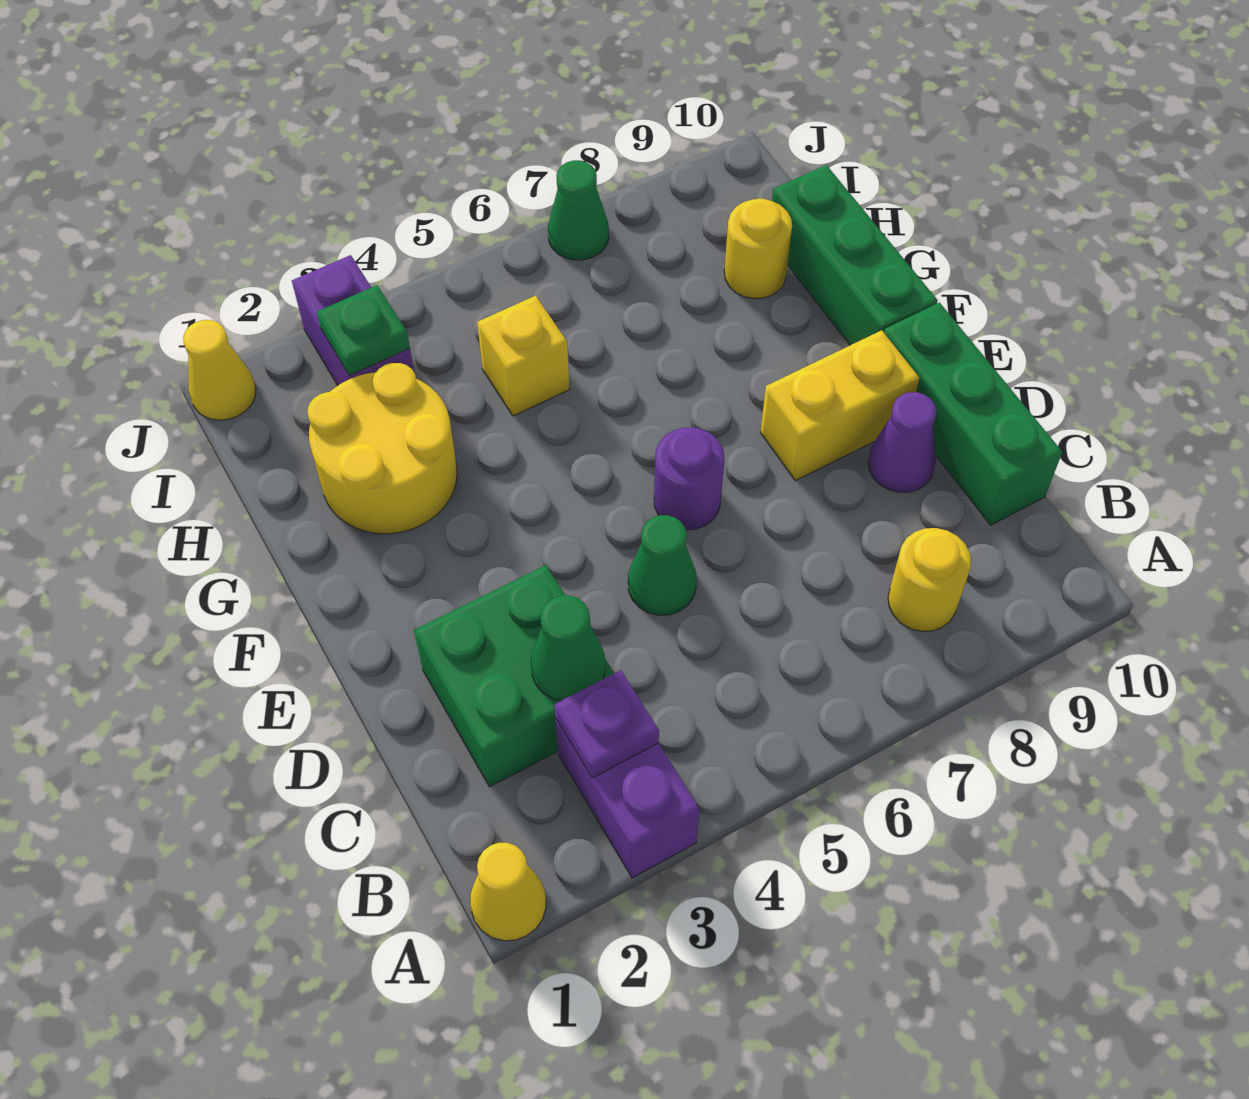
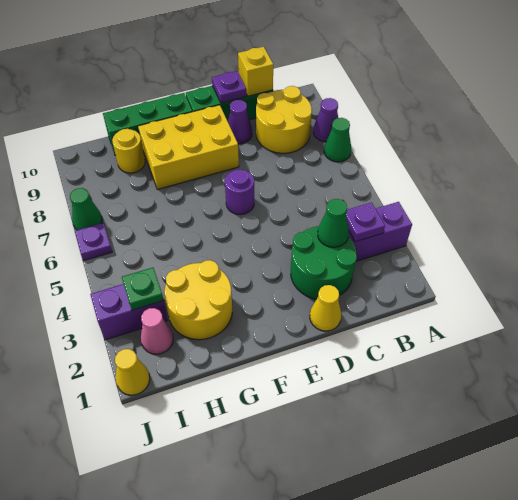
yellow 1x1 cone [470,843,546,941] -> yellow 1x1 cone moved to [310,285,341,331]
none -> purple 1x1 cone [313,98,338,142]
yellow 1x1 round brick [888,528,971,631] -> yellow 2x2 round brick [256,86,312,153]
green 2x2 brick [414,565,614,787] -> green 2x2 round brick [291,226,357,299]
green 1x1 cone [628,515,697,615] -> green 1x1 cone moved to [324,118,351,162]
none -> purple 1x1 plate [212,71,246,103]
yellow 1x2 brick [760,330,919,481] -> yellow 2x3 brick [138,105,239,189]
yellow 1x1 brick [477,296,570,416] -> yellow 1x1 brick moved to [238,47,273,96]
none -> pink 1x1 cone [141,308,173,354]
none -> purple 1x1 plate [75,223,112,261]

